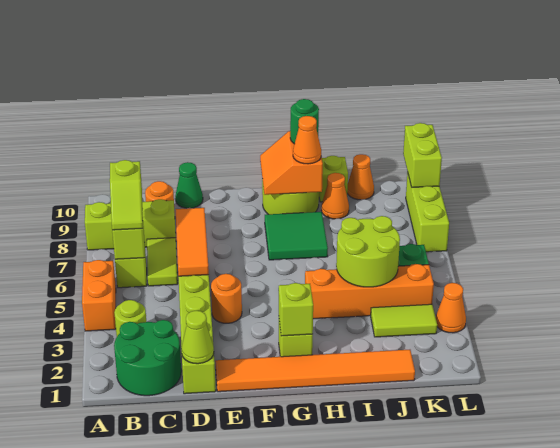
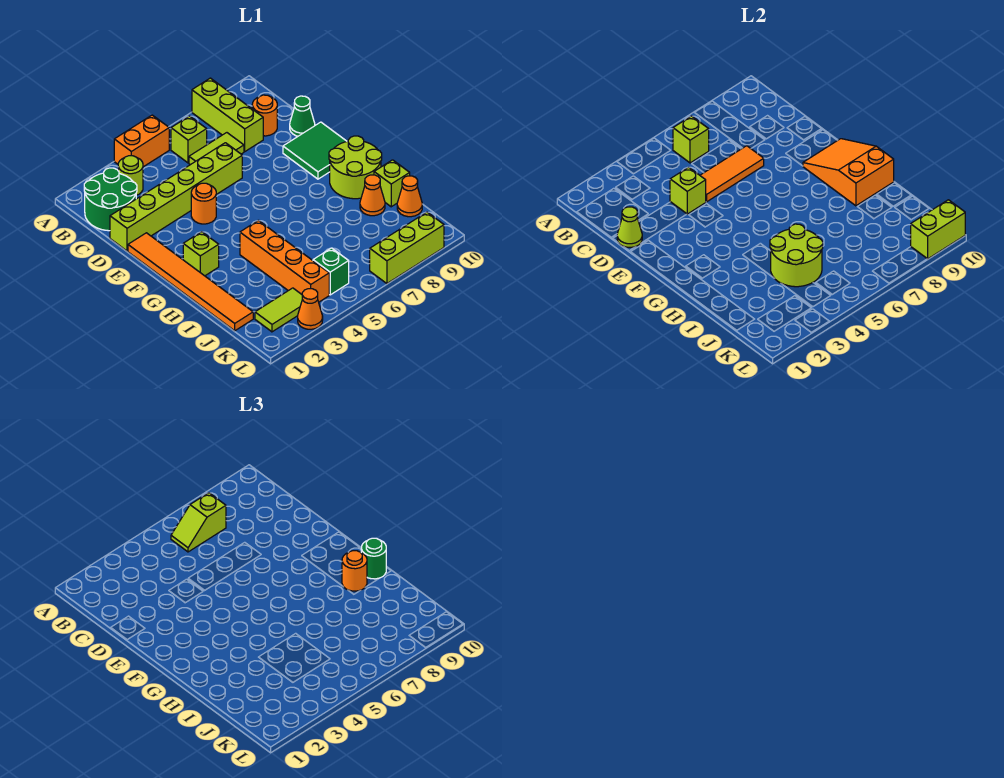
lime 1x1 brick [279,283,313,336] -> lime 1x1 brick moved to [670,167,706,214]
green 2x2 tile [265,212,328,260] -> green 2x2 tile moved to [283,122,347,179]
orange 2x2 slope [260,131,323,195] -> orange 2x3 slope [803,139,894,206]
orange 1x1 cone [293,116,321,164] -> orange 1x1 round brick [342,551,367,591]
lime 1x2 tile [371,304,437,337] -> lime 1x2 tile turned to [255,288,302,332]

